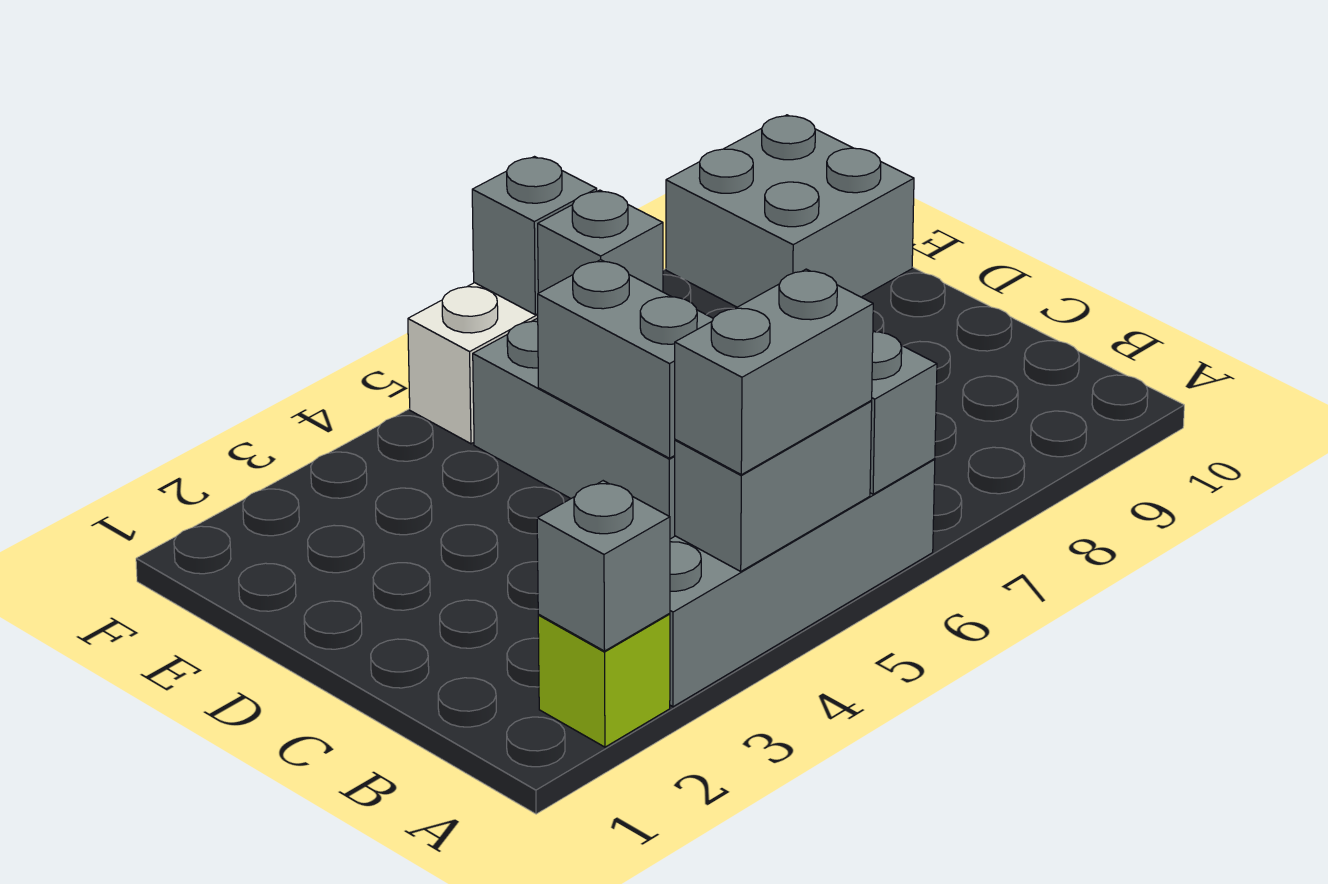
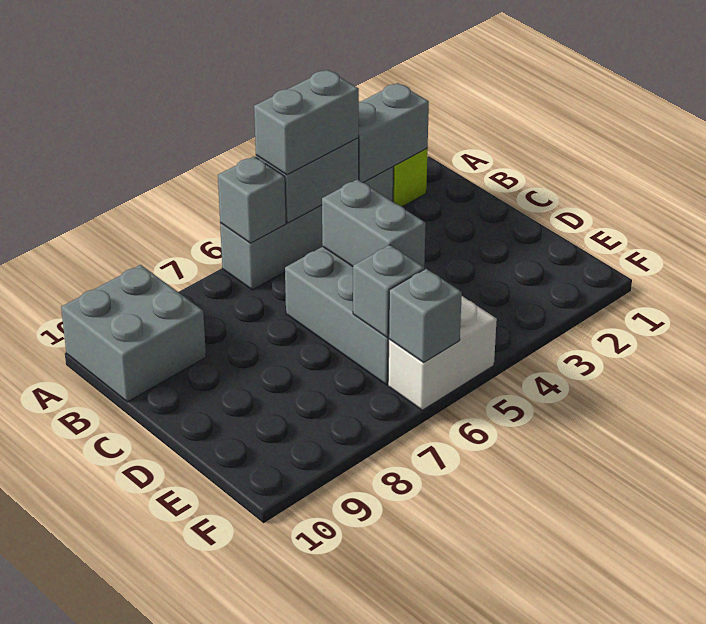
grey 1x1 brick [537,481,670,651] -> grey 1x2 brick [359,83,429,183]
grey 2x2 brick [666,115,914,307] -> grey 2x2 brick moved to [61,265,206,402]

